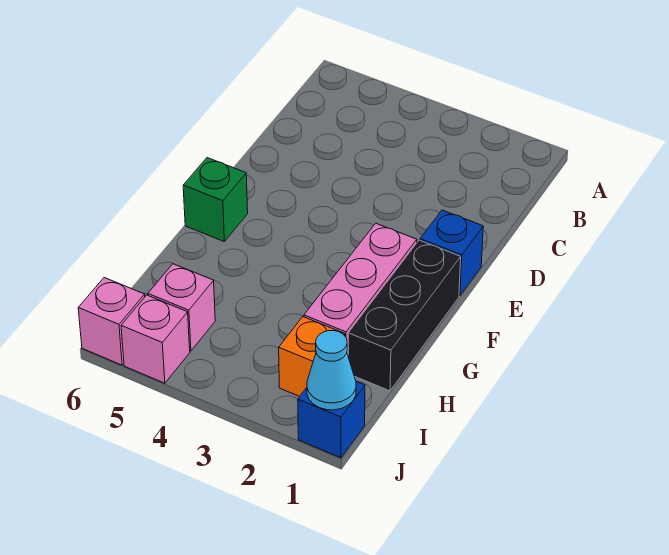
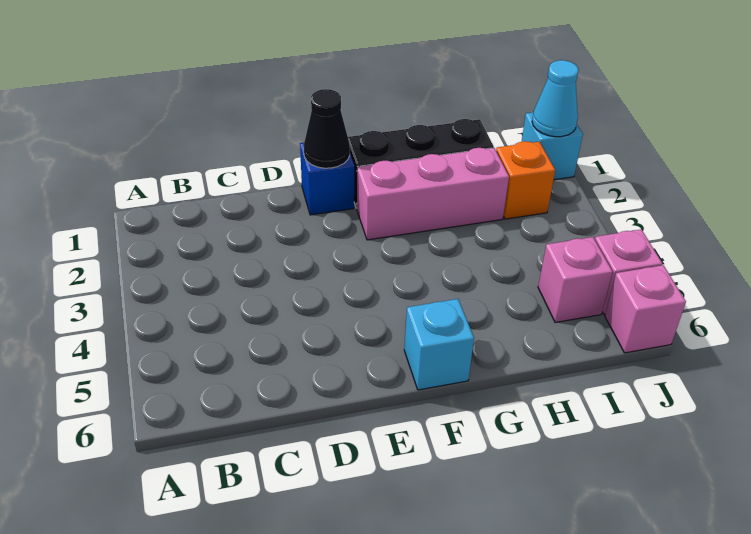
none -> black 1x1 cone [304,89,350,168]
green 1x1 brick [183,158,248,241] -> cyan 1x1 brick [404,299,474,390]
blue 1x1 brick [298,381,365,458] -> cyan 1x1 brick [522,112,583,180]

